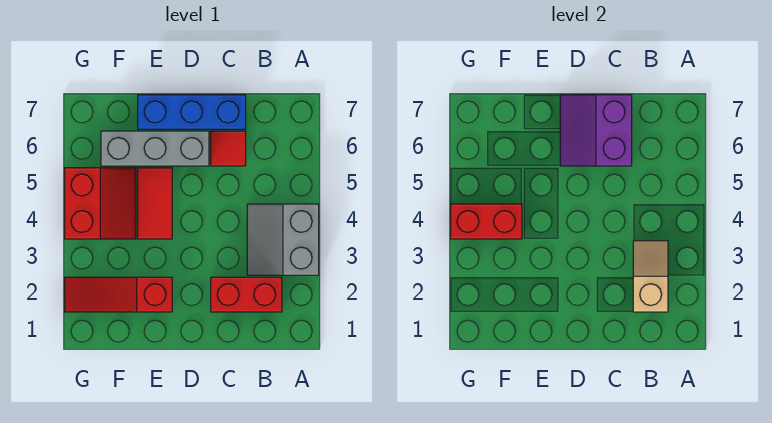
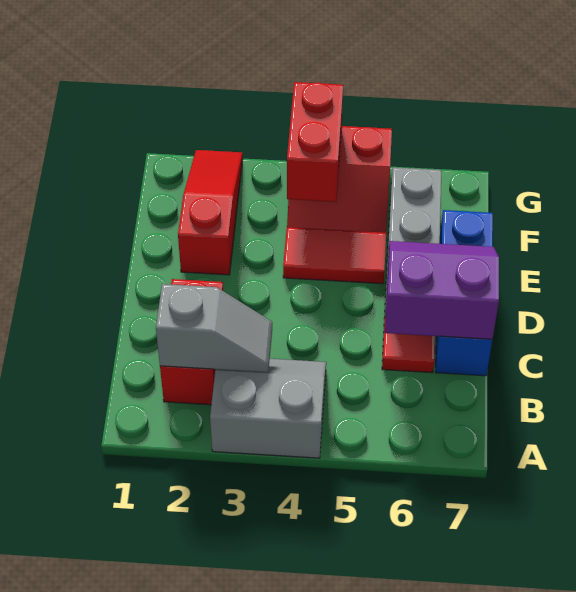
tan 1x2 slope [633,241,668,312] -> grey 1x2 slope [156,284,272,372]

